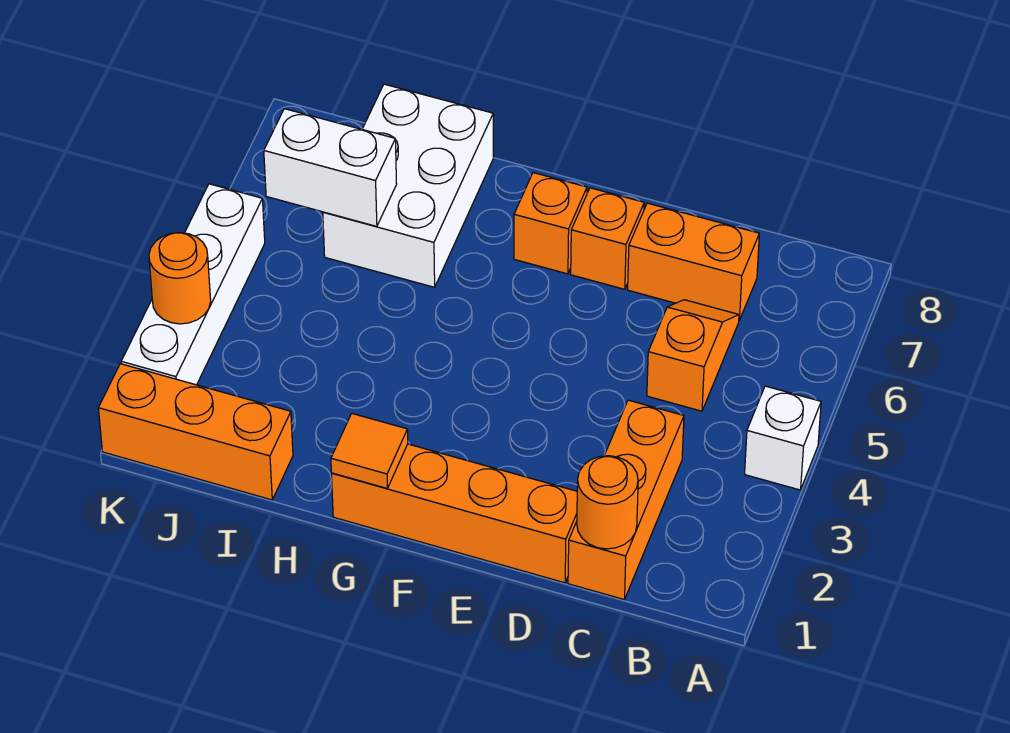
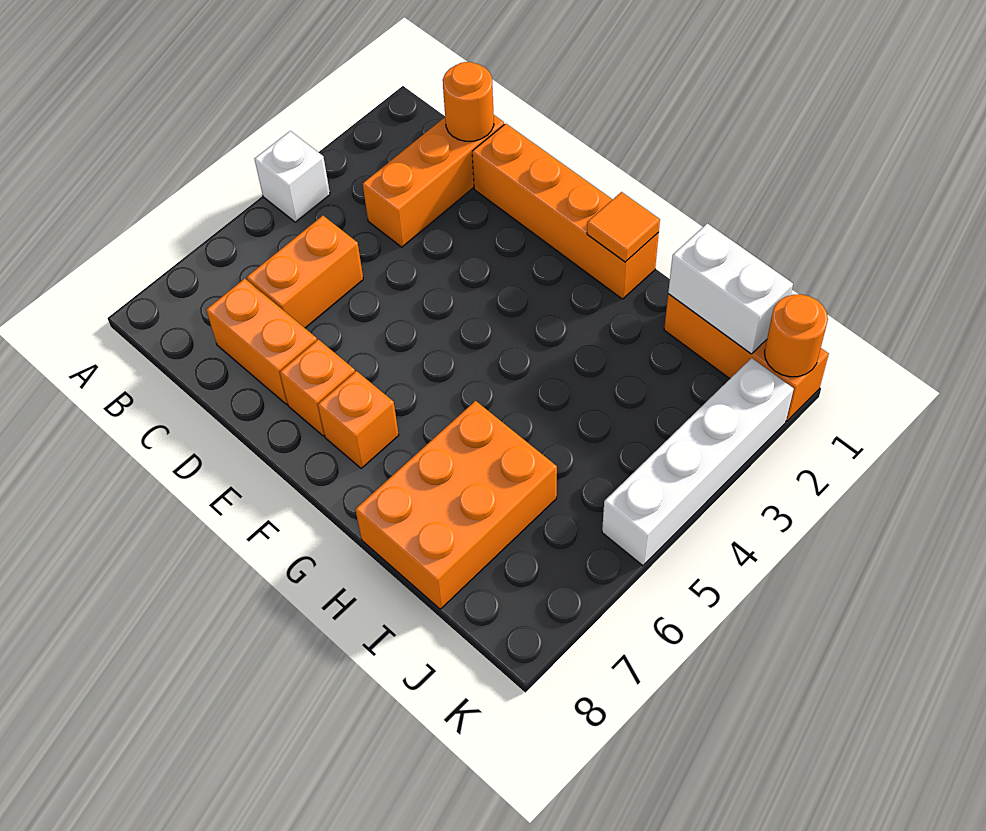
orange 1x2 slope [647,300,739,411] -> orange 1x2 brick [247,216,363,328]
white 2x3 brick [323,84,493,287] -> orange 2x3 brick [355,401,557,609]
white 1x2 brick [264,109,397,226] -> white 1x2 brick moved to [668,223,793,354]
orange 1x1 round brick [149,233,211,324] -> orange 1x1 round brick moved to [765,294,828,377]

